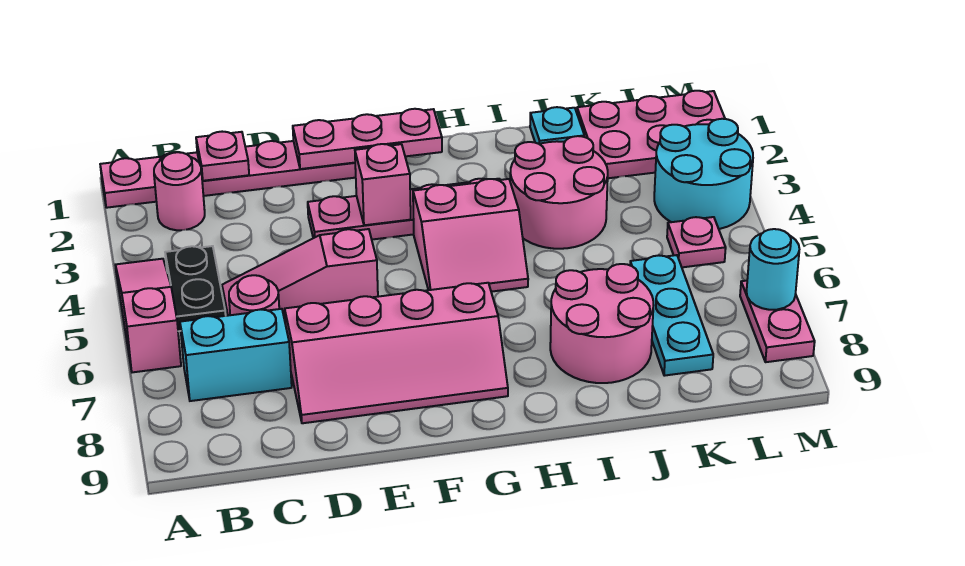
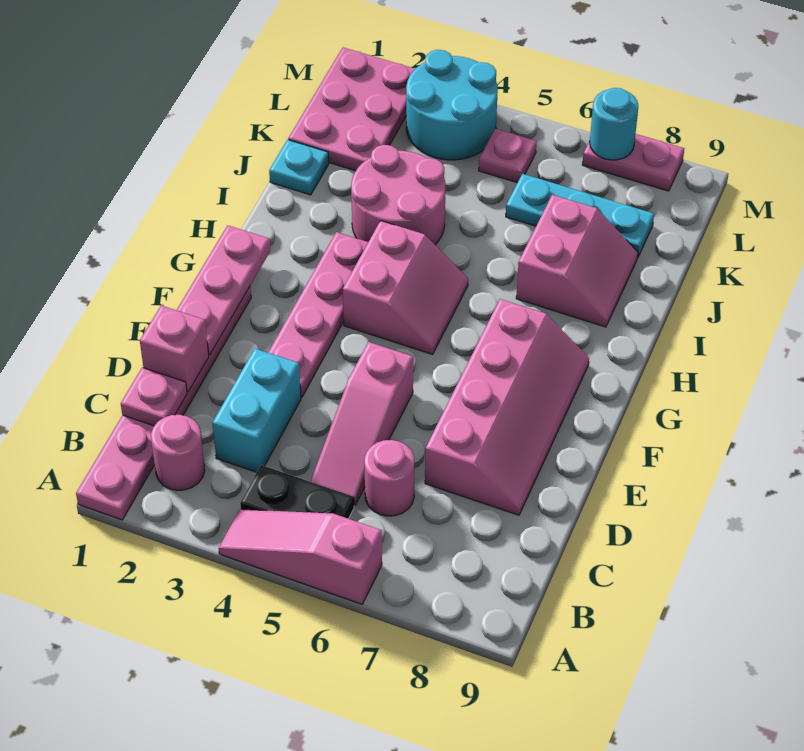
cyan 1x2 brick [180,309,292,401] -> cyan 1x2 brick moved to [212,349,301,472]
pink 1x1 brick [355,144,411,225] -> pink 1x1 brick moved to [140,305,209,392]
pink 2x2 round brick [550,264,653,383] -> pink 2x2 slope [516,195,638,327]

